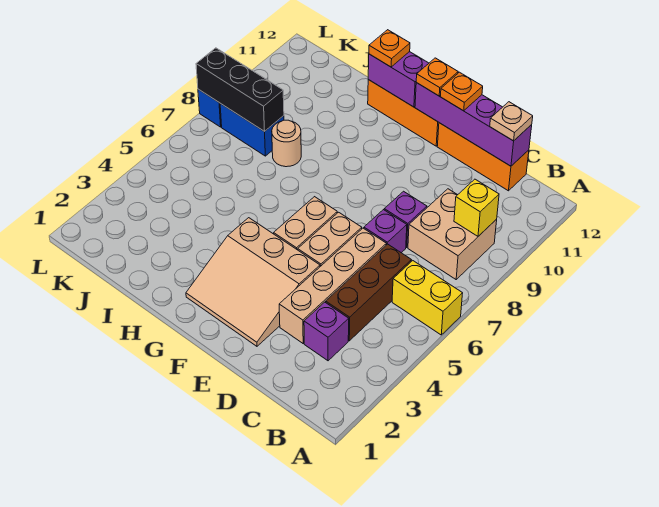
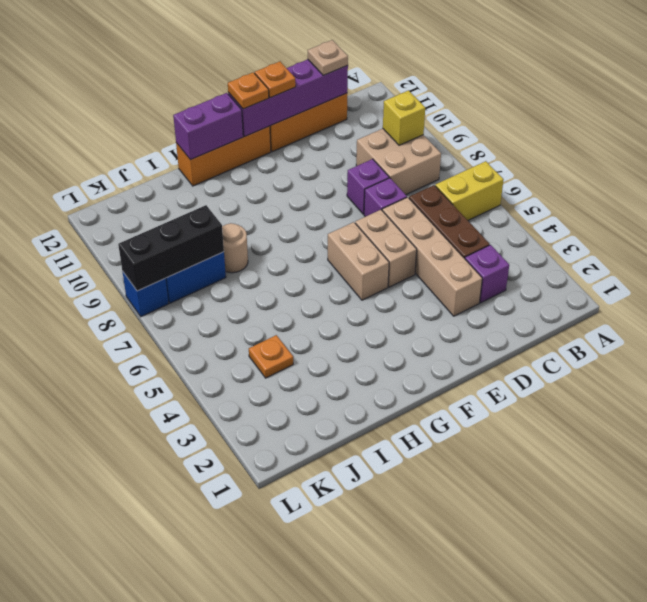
tan 3x3 slope [186,218,320,346] -> none
orange 1x1 plate [369,30,410,67] -> orange 1x1 plate moved to [249,335,293,378]

